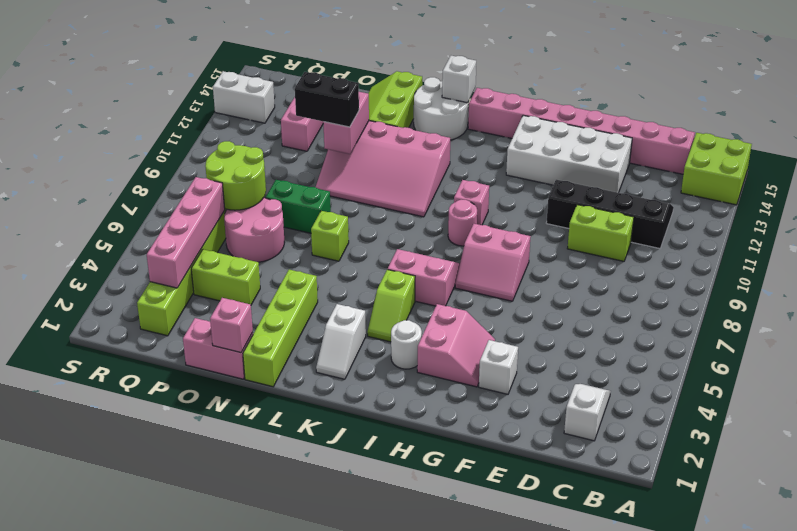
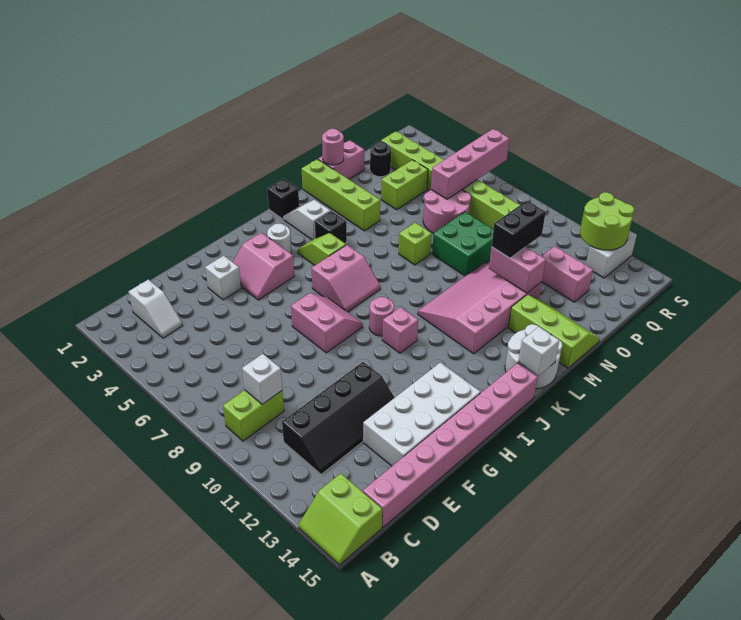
lime 2x2 brick [681,133,752,205] -> lime 2x2 slope [298,473,382,565]
none -> white 1x1 brick [242,354,282,404]
lime 1x2 brick [567,205,634,261] -> lime 1x2 brick moved to [223,390,284,441]
pink 2x2 slope [455,224,531,301] -> pink 2x2 slope turned to [291,293,363,353]
none -> black 1x1 brick [267,179,299,219]
none -> black 1x1 brick [314,211,347,243]
pink 1x1 brick [210,298,253,353] -> pink 1x1 round brick [322,129,344,165]
green 1x2 brick [266,180,331,233] -> green 2x2 brick [432,212,493,276]
none -> black 1x1 round brick [370,142,391,177]
lime 2x2 round brick [205,141,266,210] -> lime 2x2 round brick moved to [580,192,634,250]
pink 1x4 brick [147,177,225,288] -> pink 1x4 brick turned to [431,129,509,199]

